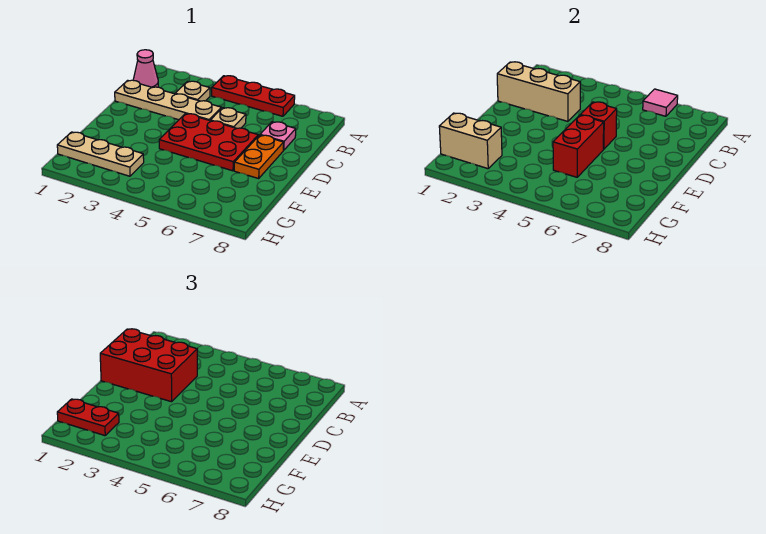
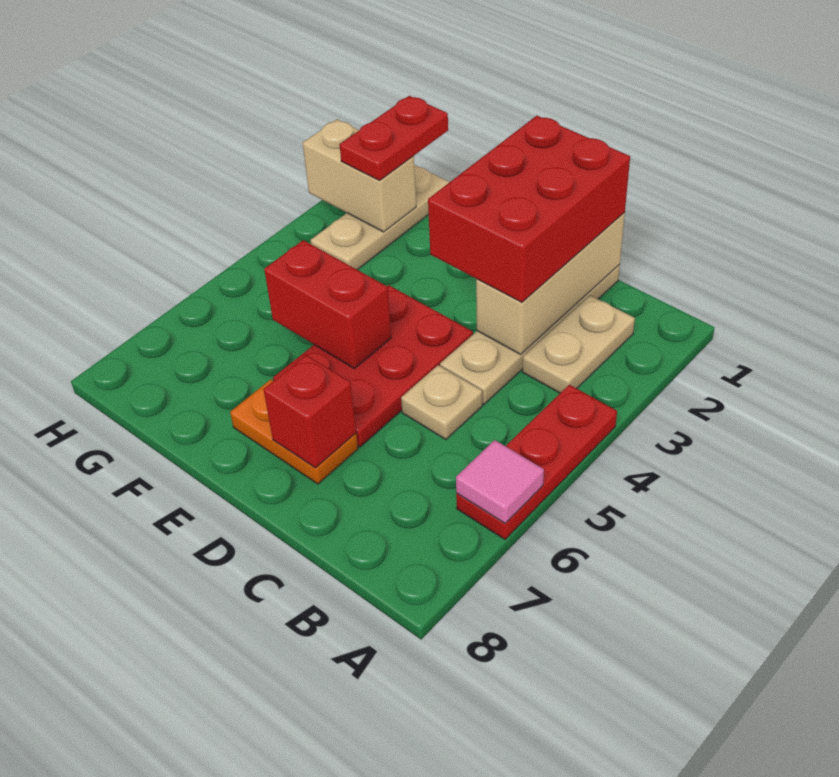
pink 1x1 cone [133,50,158,87] -> none
tan 1x1 plate [175,81,210,101] -> tan 1x2 plate [523,295,635,393]
pink 1x1 plate [260,122,296,150] -> none
red 1x1 brick [581,102,617,149] -> red 1x1 brick moved to [264,355,356,468]
tan 1x2 brick [439,113,502,169] -> tan 1x2 brick turned to [303,119,416,232]

